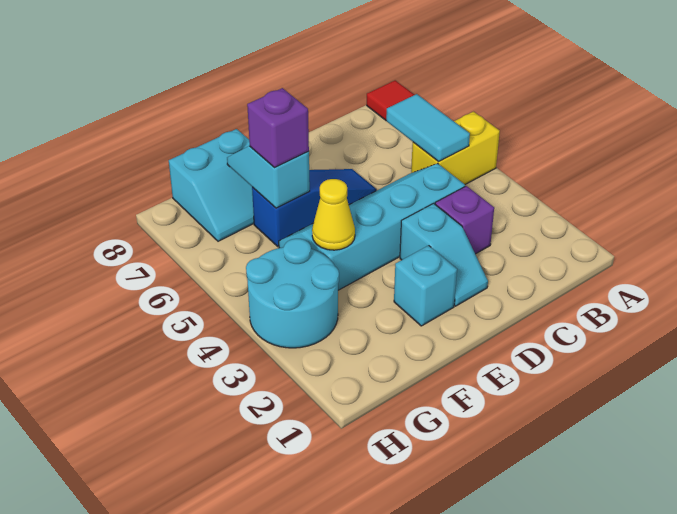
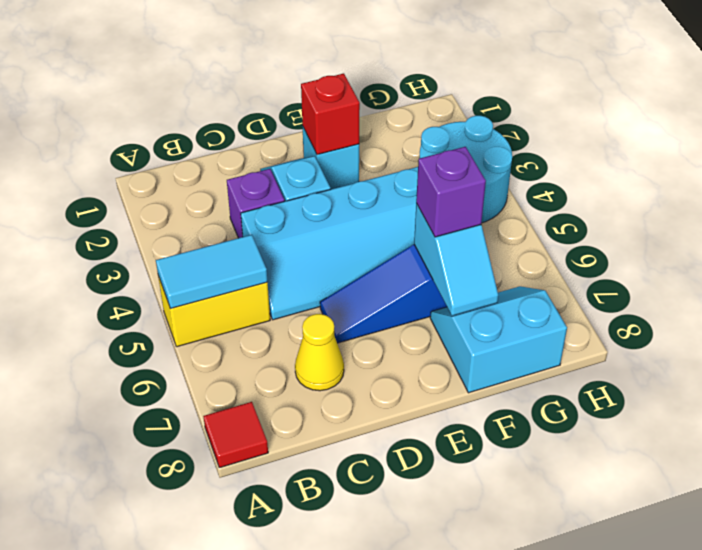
cyan 1x2 tile [386,94,470,162] -> cyan 1x2 tile turned to [156,235,268,309]
none -> red 1x1 brick [301,73,360,155]
yellow 1x1 cone [312,179,355,250] -> yellow 1x1 cone moved to [295,314,344,391]

